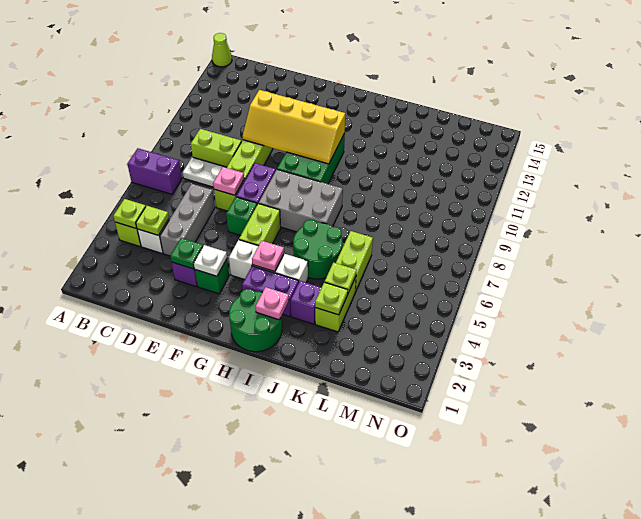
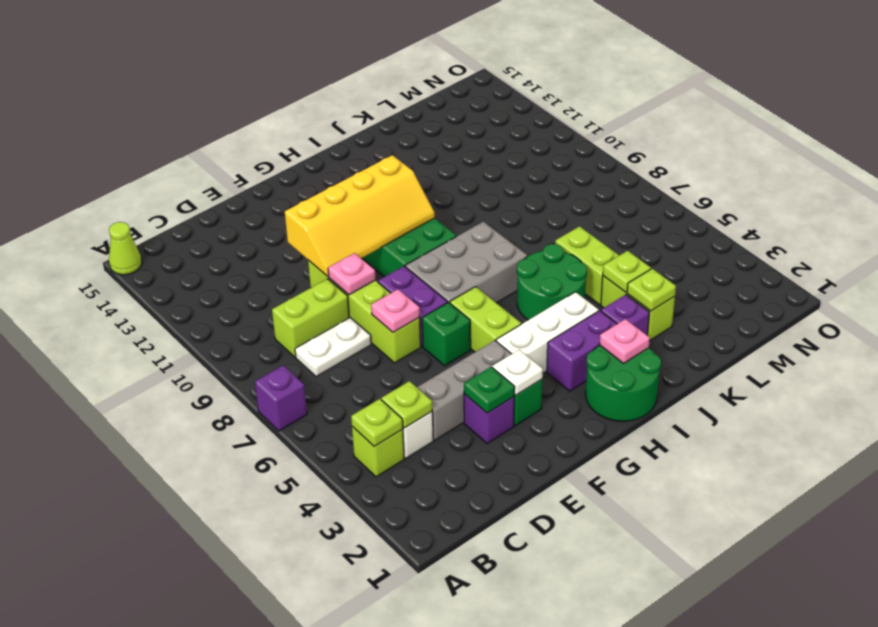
purple 1x2 brick [127,148,182,194] -> purple 1x1 brick [255,365,307,431]
grey 1x3 brick [160,184,215,256] -> grey 1x3 brick turned to [417,341,511,440]
pink 1x1 plate [252,241,284,272] -> pink 1x1 plate moved to [328,253,376,295]

